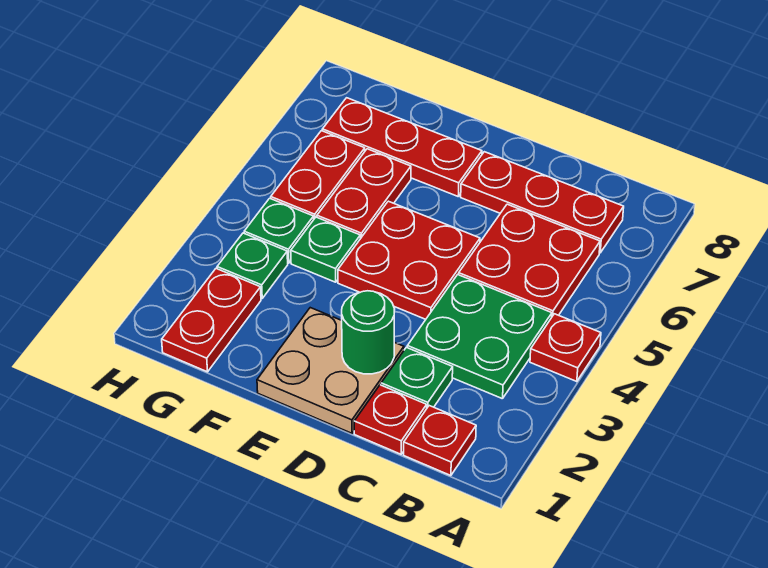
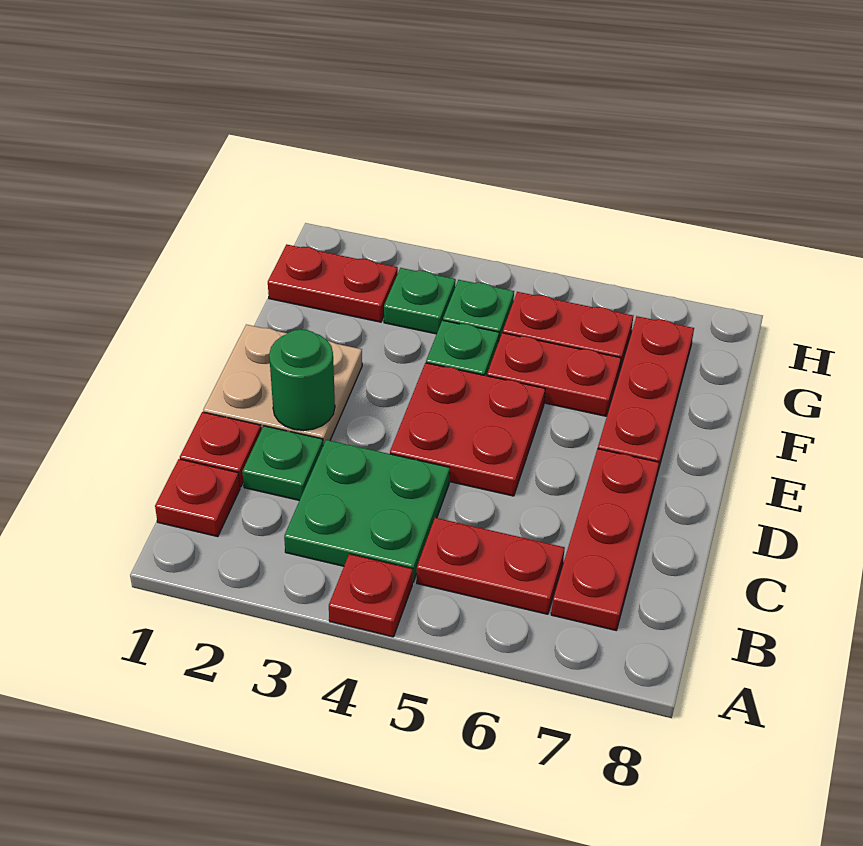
red 2x2 plate [459,204,600,316] -> red 1x2 plate [417,518,565,614]

